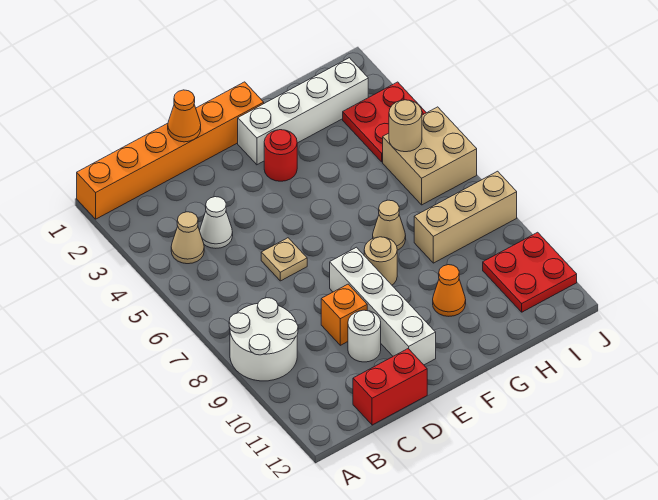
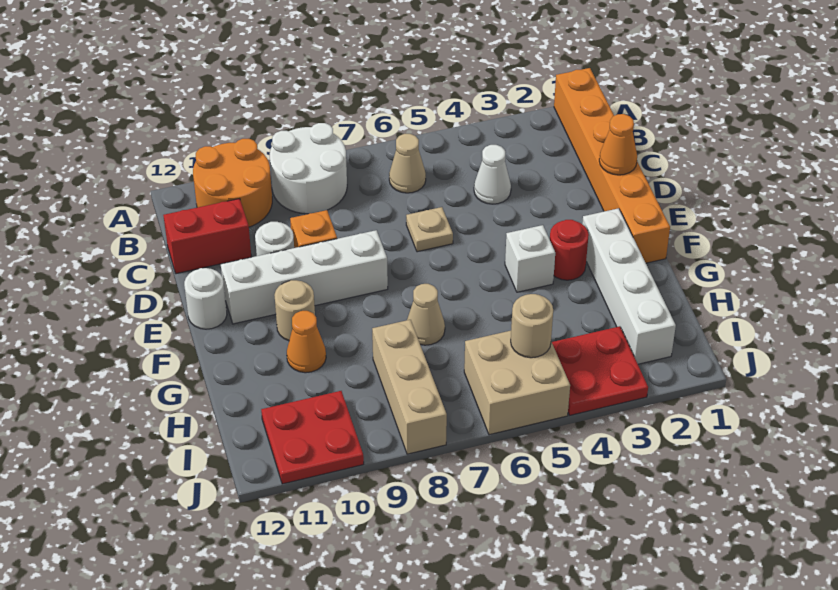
none -> orange 2x2 round brick [193,139,272,227]
tan 1x1 cone [171,212,204,264] -> tan 1x1 cone moved to [389,134,426,193]
red 1x2 brick [353,349,427,425] -> red 1x2 brick turned to [163,199,251,274]
none -> white 1x1 round brick [184,268,227,329]
none -> white 1x1 brick [505,225,555,292]
tan 1x1 round brick [364,237,397,285] -> tan 1x1 round brick moved to [274,280,315,341]

